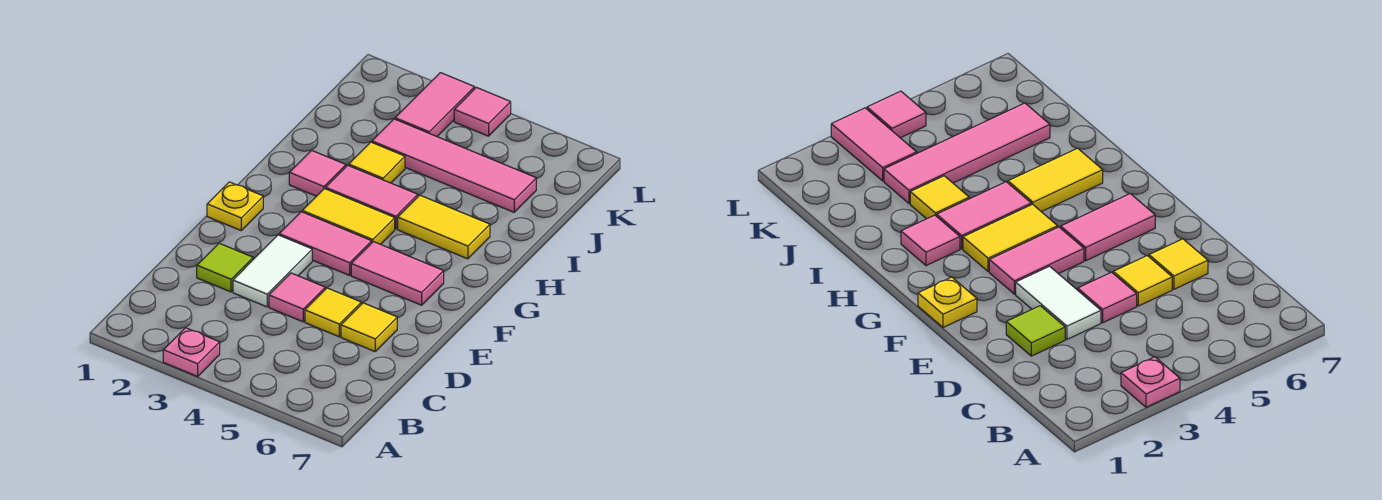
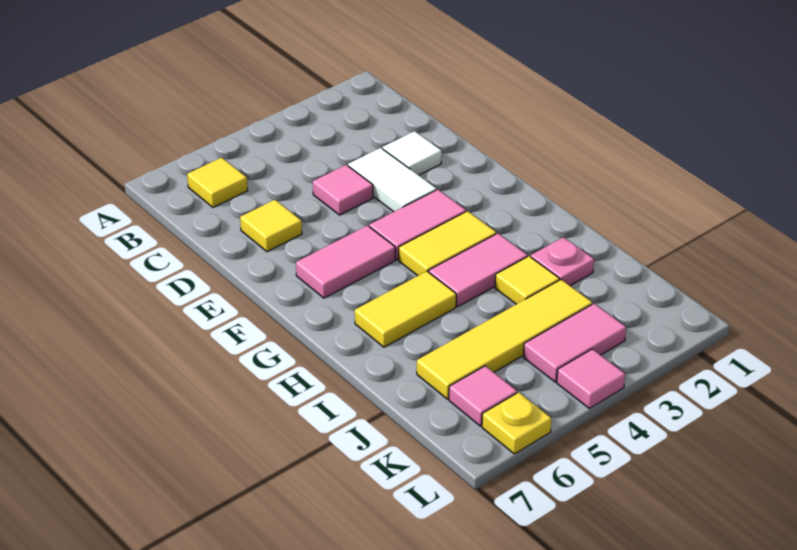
pink 1x1 plate [163,328,220,376] -> pink 1x1 plate moved to [531,237,594,286]
lime 1x1 tile [197,243,253,292] -> white 1x1 tile [382,131,442,175]
yellow 1x1 tile [305,288,361,337] -> yellow 1x1 tile moved to [187,158,248,207]
yellow 1x1 plate [207,182,263,230] -> yellow 1x1 plate moved to [482,392,551,454]
pink 1x1 tile [289,150,346,196] -> pink 1x1 tile moved to [449,366,517,426]
pink 1x4 tile [372,119,536,212] -> yellow 1x4 tile [417,280,592,399]
pink 1x2 tile [395,73,475,136] -> pink 1x2 tile turned to [523,304,626,382]

